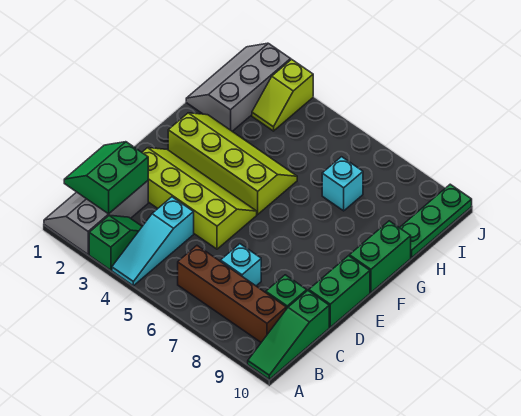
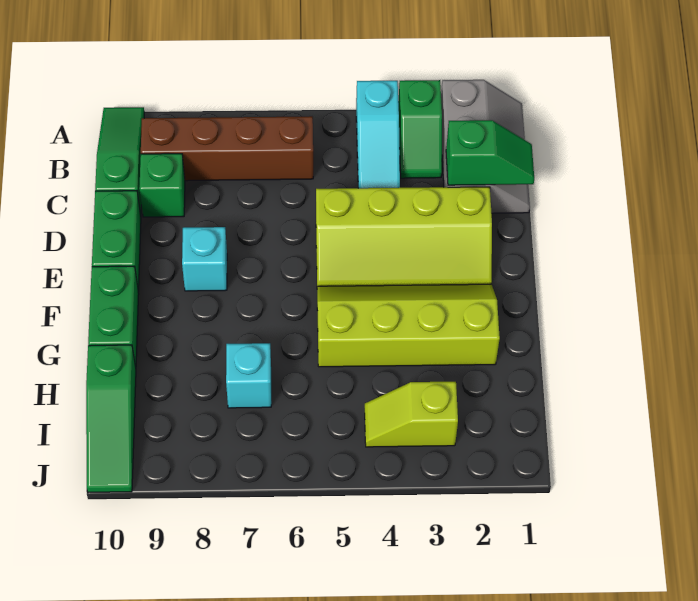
cyan 1x3 slope [112,197,194,286] -> cyan 1x3 slope turned to [356,81,400,188]
green 2x2 slope [64,142,148,214] -> green 1x2 slope [446,120,534,185]
cyan 1x1 brick [221,244,261,286] -> cyan 1x1 brick moved to [182,227,227,291]
lime 2x4 slope [168,113,297,214] -> lime 2x4 slope turned to [317,284,500,367]
grey 2x3 slope [186,43,291,131] -> none
green 1x3 plate [400,184,472,258] -> green 1x3 slope [86,345,136,492]
lime 1x2 slope [252,59,313,131] -> lime 1x2 slope turned to [365,382,458,447]

